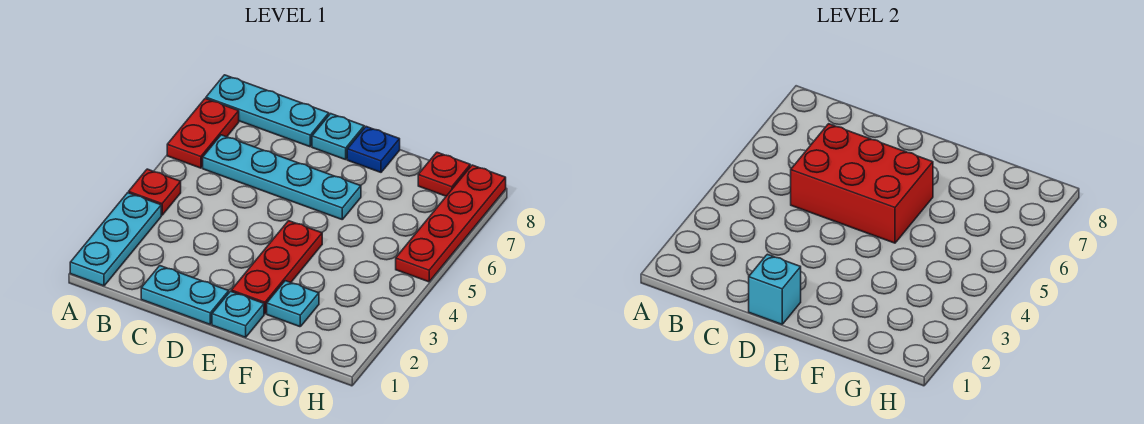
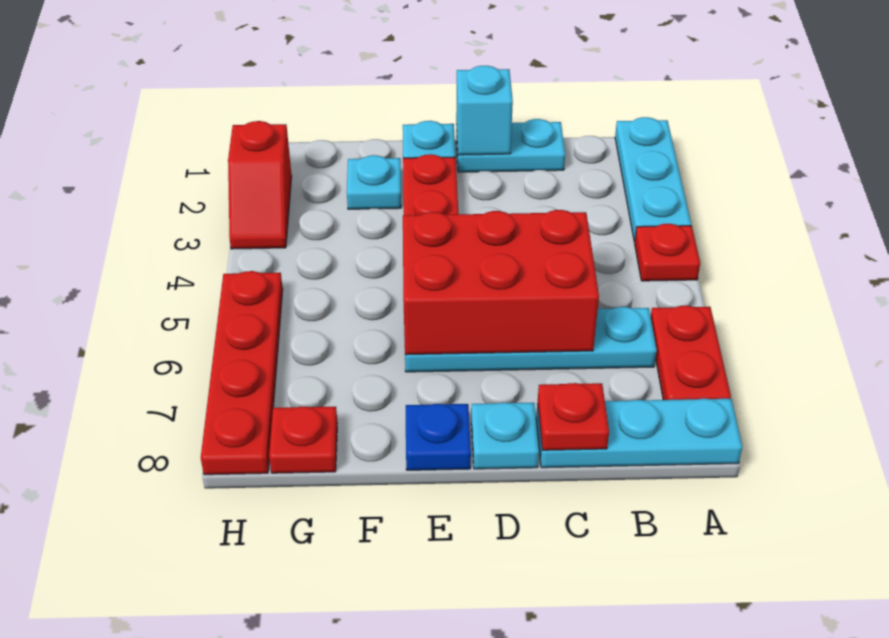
none -> red 1x1 plate [538,383,609,450]
none -> red 1x2 slope [228,121,292,249]

